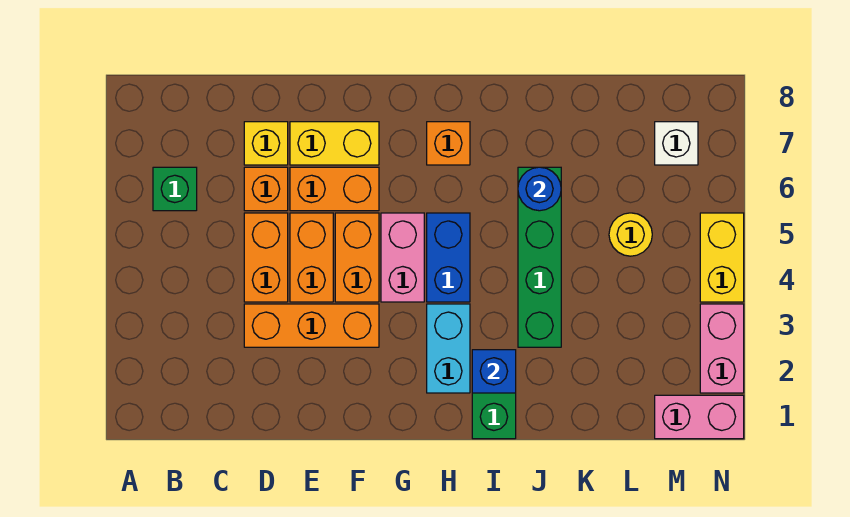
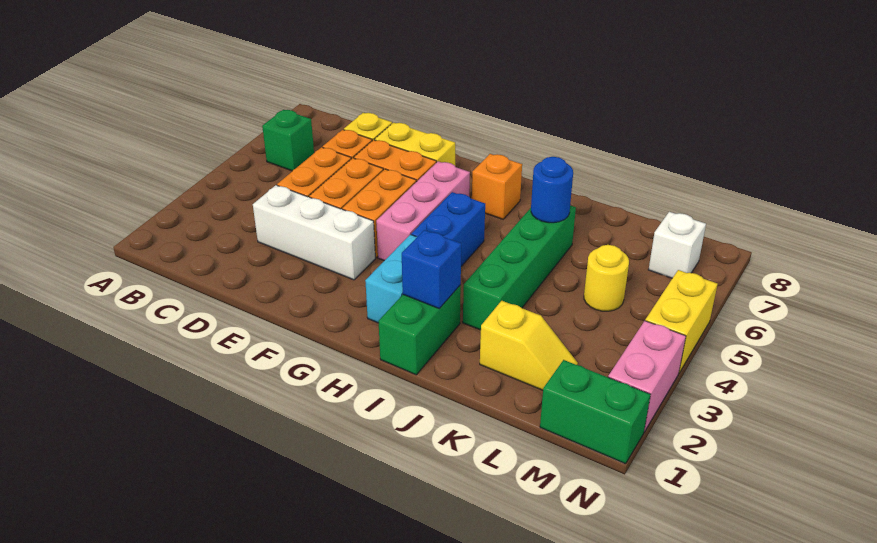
orange 1x3 brick [244,304,379,347] -> white 1x3 brick [253,185,375,280]
pink 1x2 brick [381,213,424,302] -> pink 1x3 brick [376,161,470,261]
none -> yellow 1x2 slope [480,301,578,390]
pink 1x2 brick [655,395,744,439] -> green 1x2 brick [540,360,651,464]

